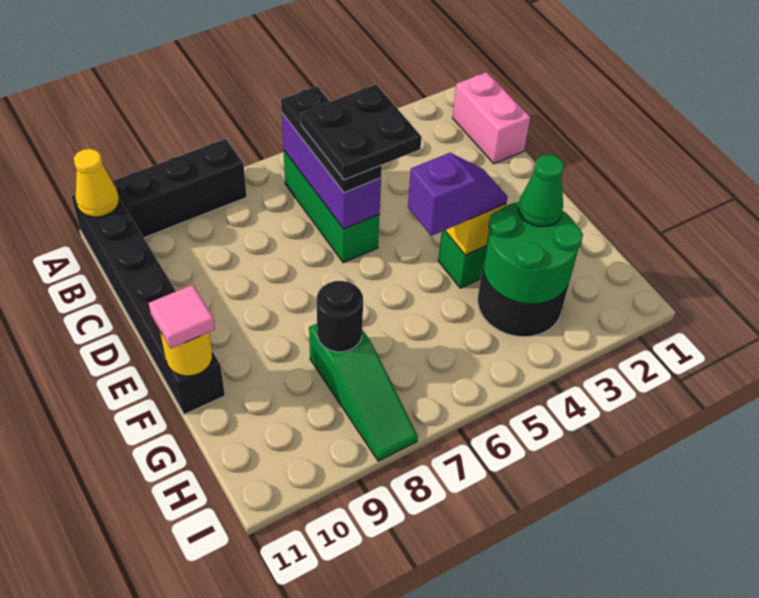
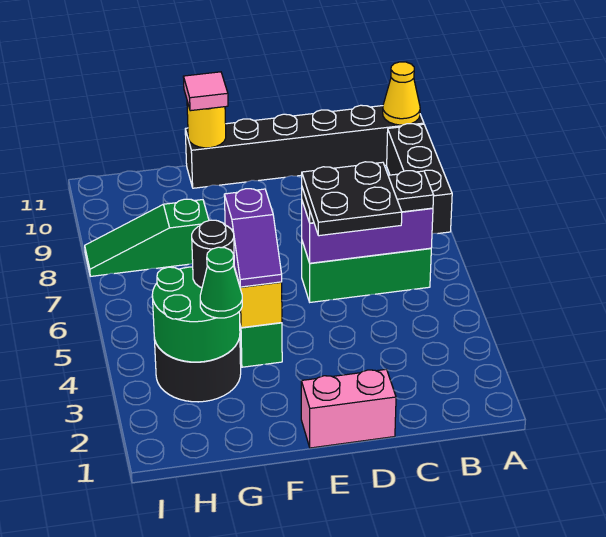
pink 1x2 brick [453,72,530,164] -> pink 1x2 brick moved to [301,369,396,448]
black 1x1 round brick [317,281,363,352] -> black 1x1 round brick moved to [192,220,234,288]

